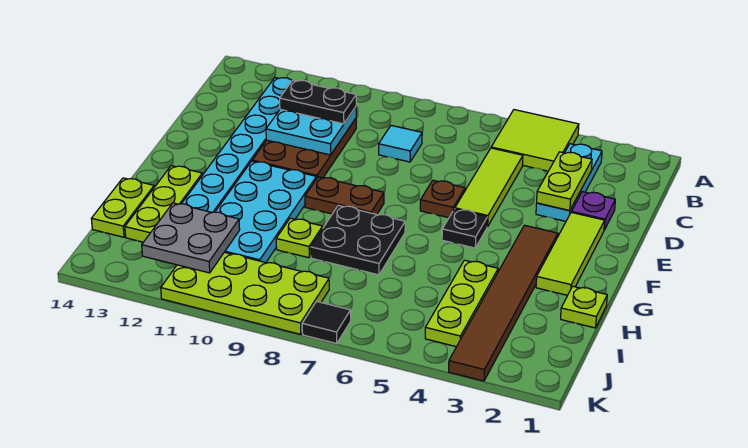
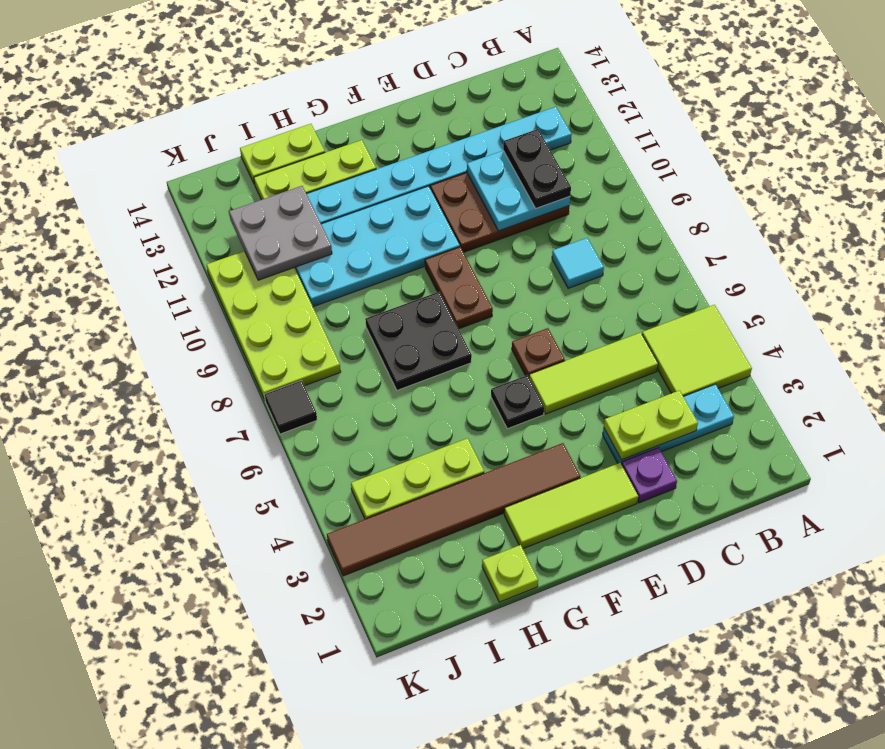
lime 1x1 plate [276,218,323,258] -> none

